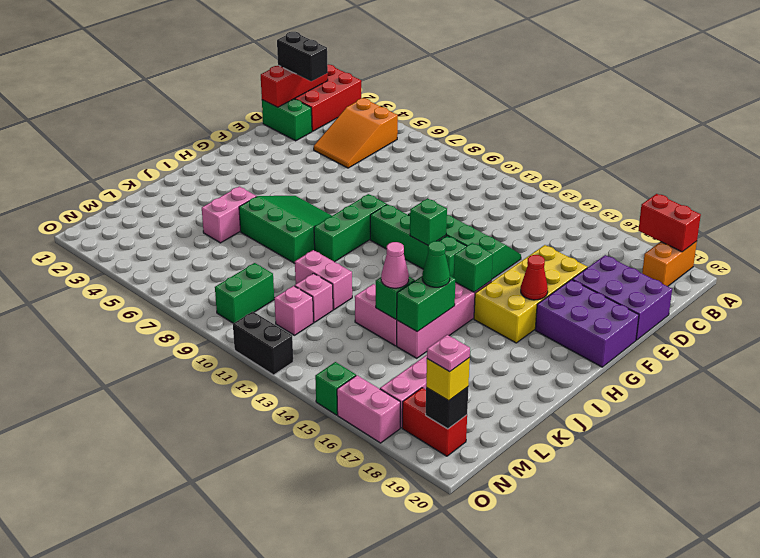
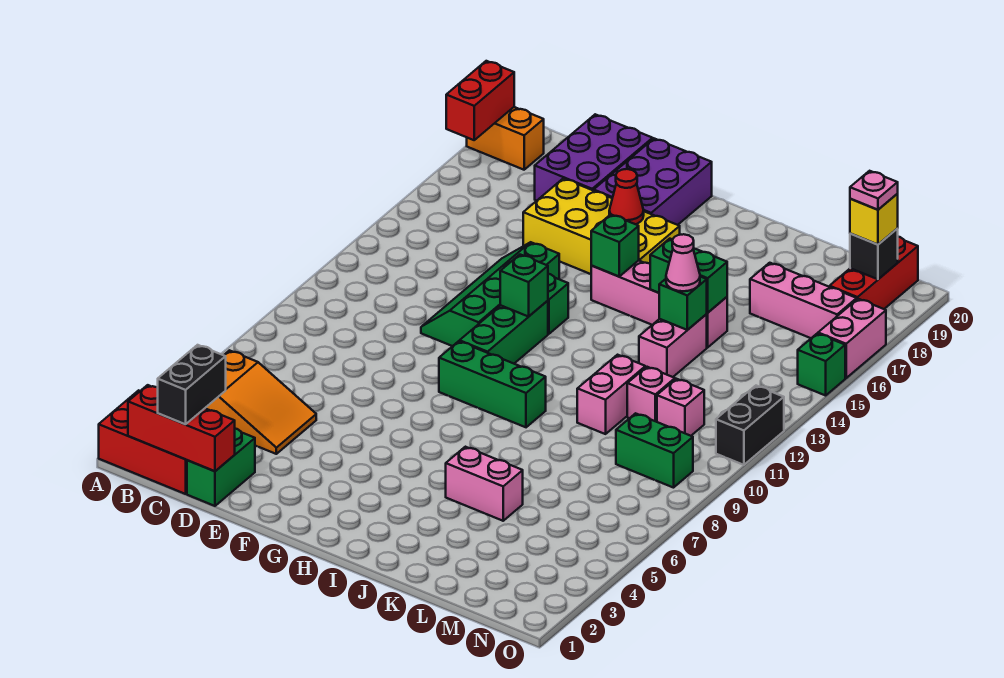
green 3x3 slope [239,196,332,263] -> none
green 1x1 cone [422,241,450,287] -> none
red 1x2 brick [402,388,467,456] -> red 1x3 brick [830,237,918,309]

